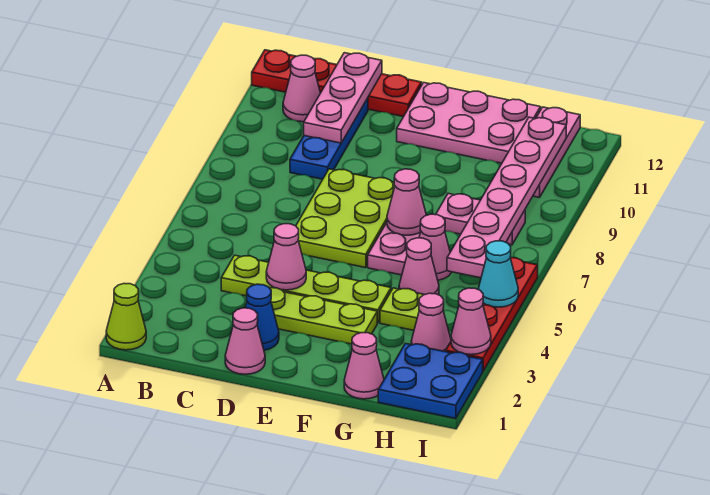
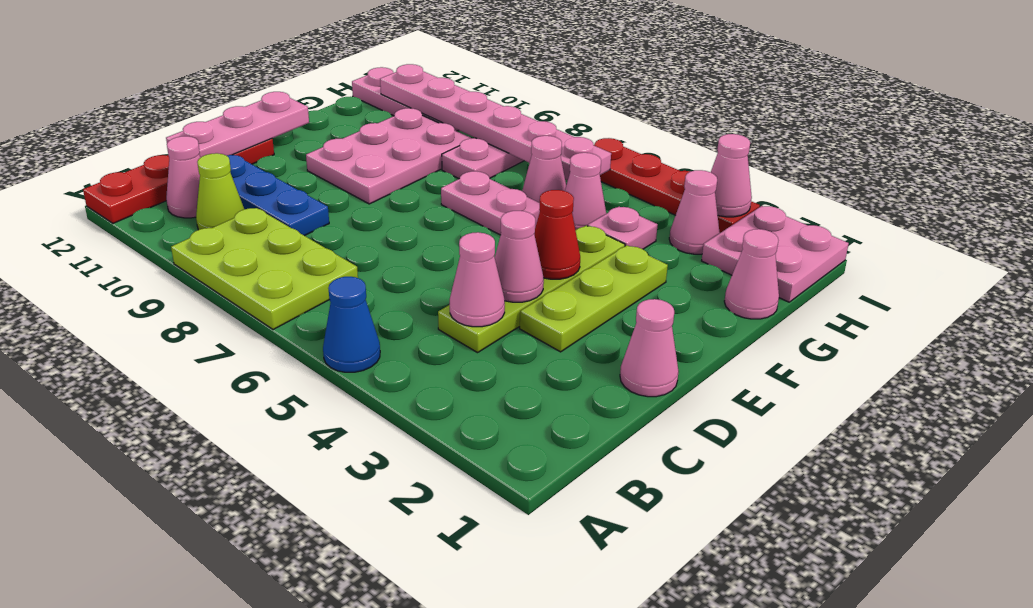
lime 1x1 cone [106,284,146,350] -> lime 1x1 cone moved to [196,153,244,230]
pink 1x3 plate [304,53,382,143] -> pink 1x3 plate turned to [166,92,309,158]
blue 1x1 cone [245,284,279,350] -> blue 1x1 cone moved to [323,277,380,372]
lime 2x3 plate [296,169,395,268] -> lime 2x3 plate moved to [171,208,358,330]
none -> red 1x1 cone [534,190,580,279]
pink 2x3 plate [397,83,541,163] -> pink 2x3 plate moved to [306,108,472,204]
pink 1x1 cone [387,169,426,235] -> pink 1x1 cone moved to [450,232,505,327]
lime 1x1 plate [380,288,425,330] -> pink 1x1 plate [588,207,658,249]
blue 2x2 plate [378,344,483,418] -> pink 2x2 plate [702,206,849,302]
cyan 1x1 cone [478,241,518,307] -> none

